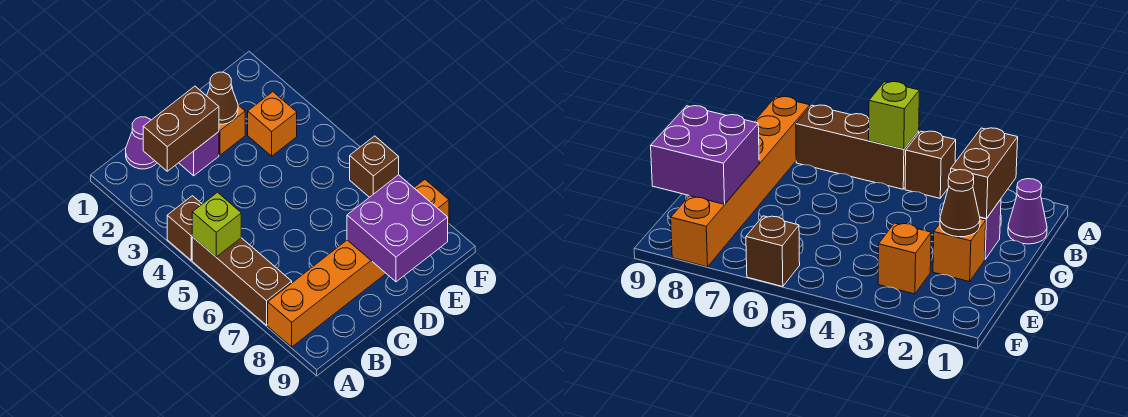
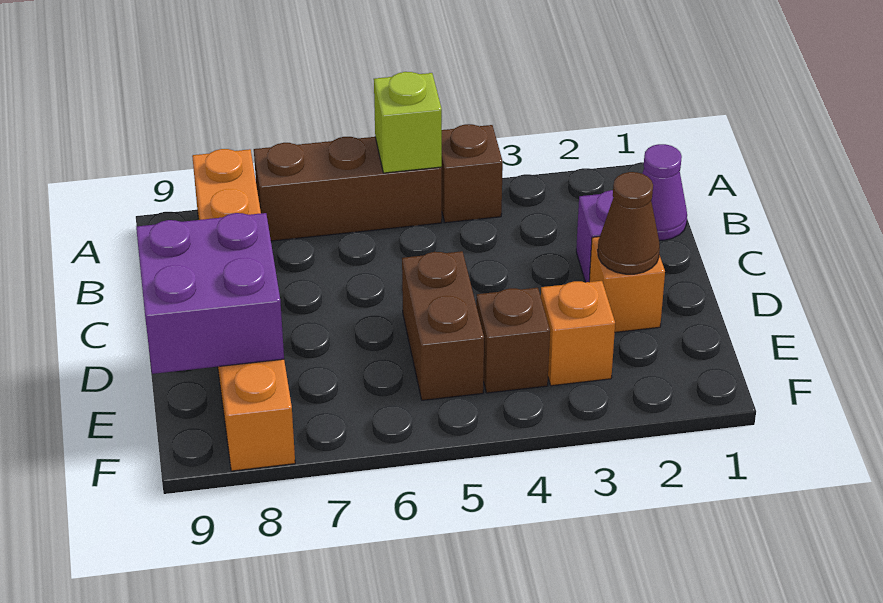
brown 1x2 brick [143,86,219,171] -> brown 1x2 brick moved to [402,251,484,400]
brown 1x1 brick [350,136,399,197] -> brown 1x1 brick moved to [476,288,550,393]

